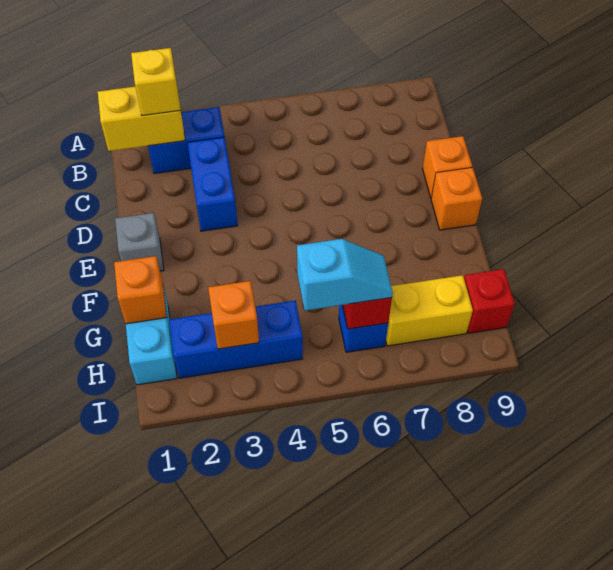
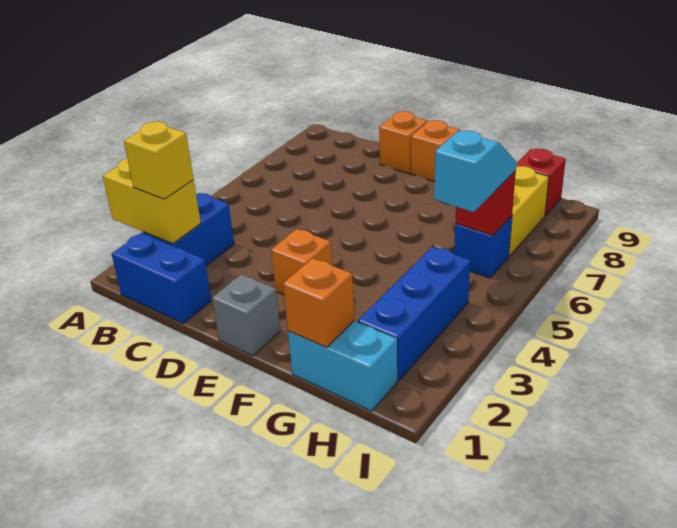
yellow 1x2 brick [98,87,185,151] -> yellow 1x2 brick turned to [103,159,201,244]
blue 1x2 brick [188,137,238,231] -> blue 1x2 brick moved to [112,233,211,323]
orange 1x1 brick [208,281,259,349] -> orange 1x1 brick moved to [271,229,332,295]

